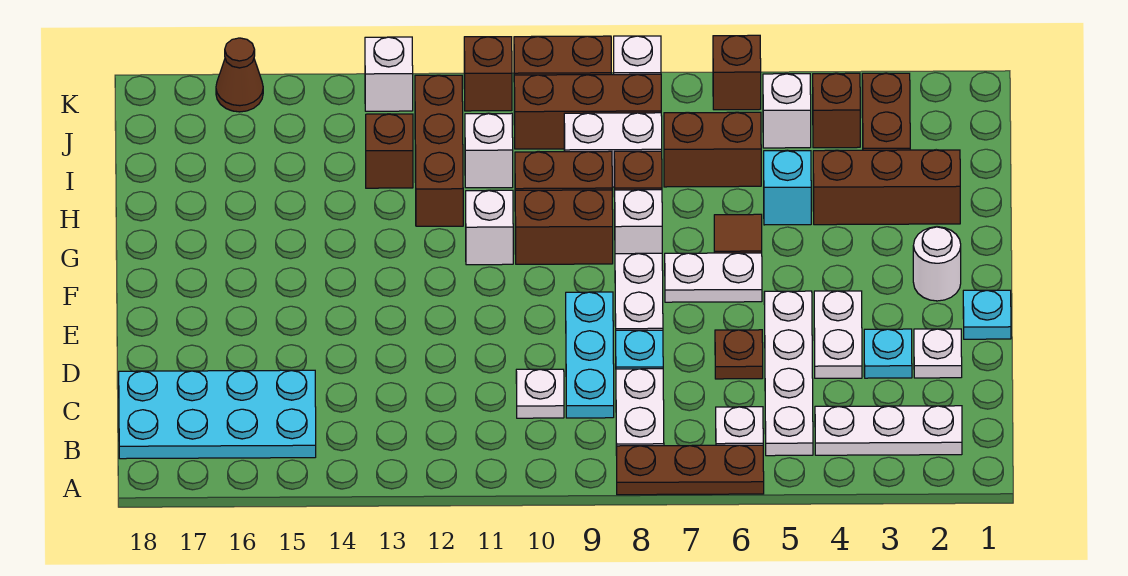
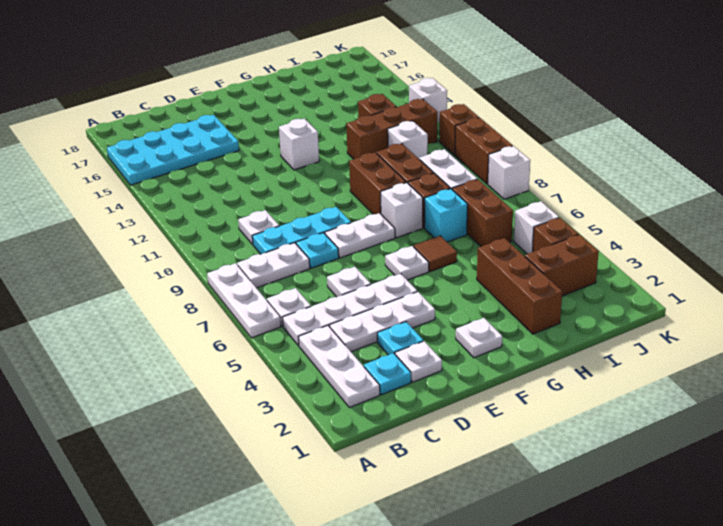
brown 1x3 plate [617,445,764,495] -> white 1x3 plate [207,263,281,338]
cyan 2x4 plate [119,370,316,459] -> cyan 2x4 plate turned to [107,115,239,185]
white 1x2 plate [814,291,862,378] -> white 1x3 plate [330,292,435,352]
brown 1x1 plate [715,330,763,379] -> white 1x1 plate [327,267,371,297]
cyan 1x1 plate [963,290,1011,339] -> cyan 1x1 plate moved to [364,353,411,395]
white 1x1 round brick [913,227,961,301] -> white 1x1 plate [456,318,502,358]
white 1x2 plate [665,253,762,302] -> white 1x1 plate [385,246,429,280]
white 1x1 brick [466,190,513,265] -> white 1x1 brick moved to [279,119,319,170]
cyan 1x1 brick [764,151,811,225] -> cyan 1x1 brick moved to [425,189,468,242]
brown 1x3 brick [514,74,661,149] -> none
brown 1x1 brick [713,35,761,110] -> none
brown 1x1 cone [216,38,263,112] -> none

